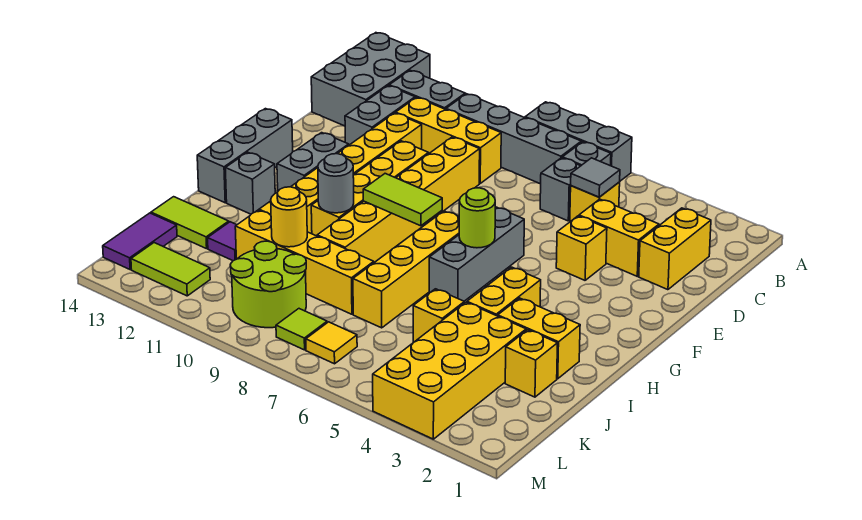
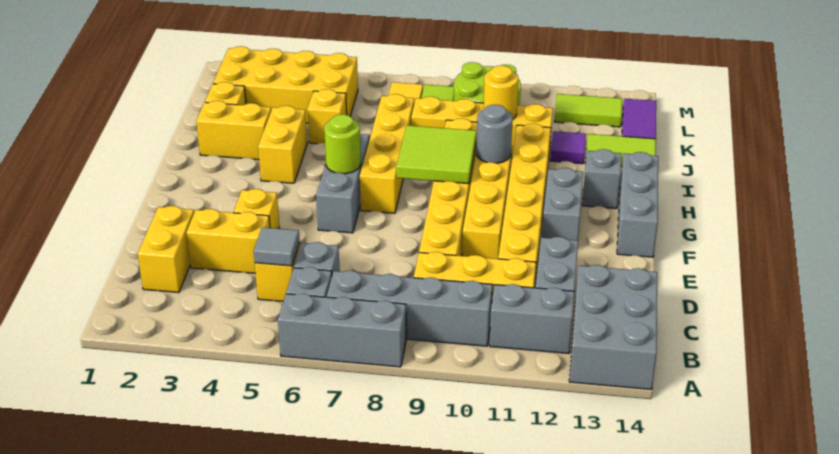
lime 1x2 tile [363,174,442,226] -> lime 2x2 tile [396,125,477,184]
yellow 2x4 brick [373,302,526,439] -> yellow 2x4 brick turned to [213,46,358,123]

